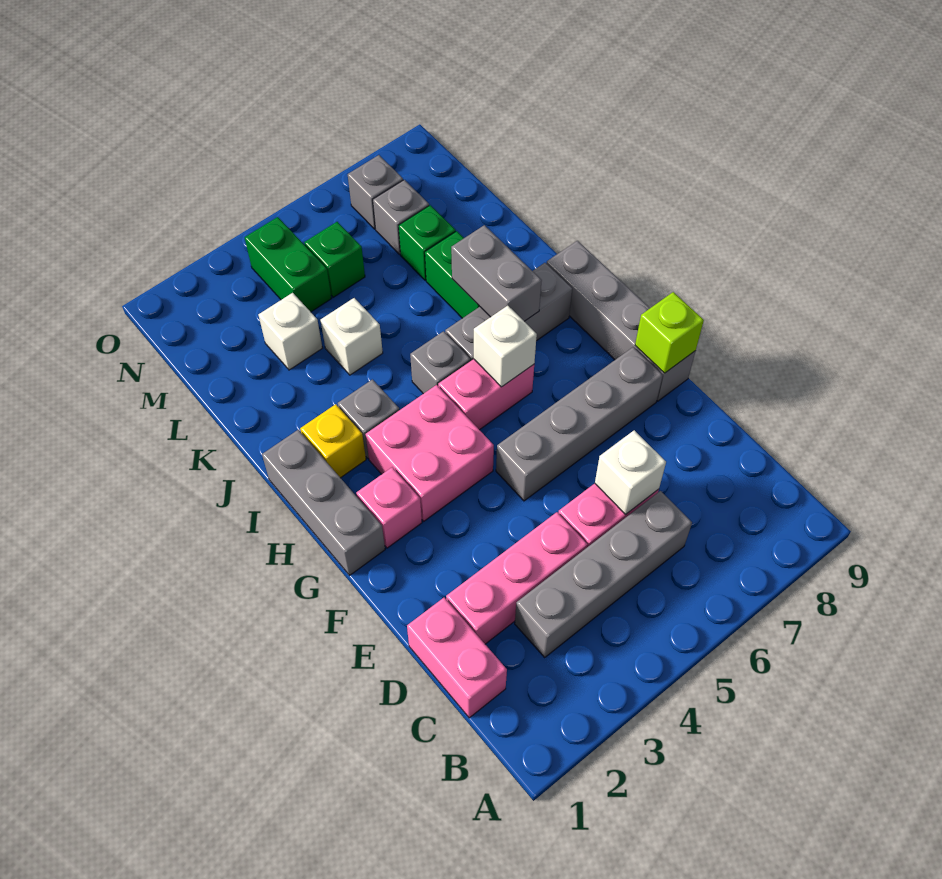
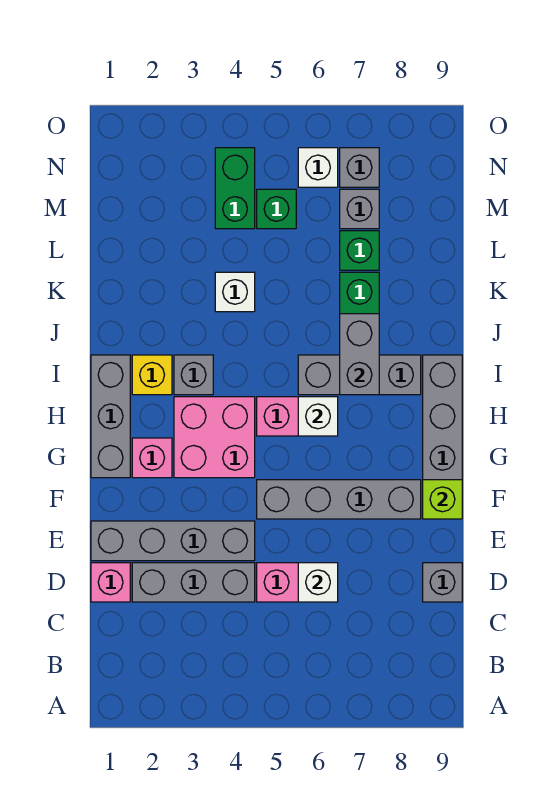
pink 1x2 brick [407,598,507,718] -> pink 1x1 brick [91,563,130,602]
grey 1x4 brick [515,491,692,657] -> grey 1x4 brick moved to [91,521,255,561]
pink 1x3 brick [446,512,588,644] -> grey 1x3 brick [132,563,255,602]
grey 1x1 brick [410,331,471,394] -> grey 1x1 brick moved to [423,563,462,602]
white 1x1 brick [258,293,322,370] -> white 1x1 brick moved to [298,148,338,187]

